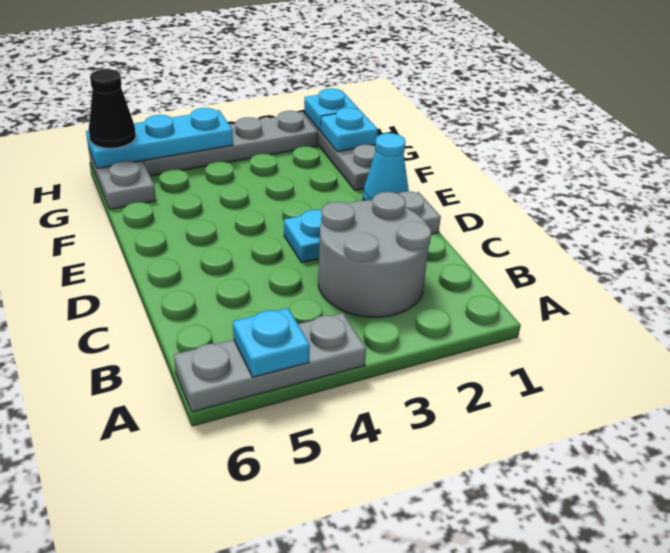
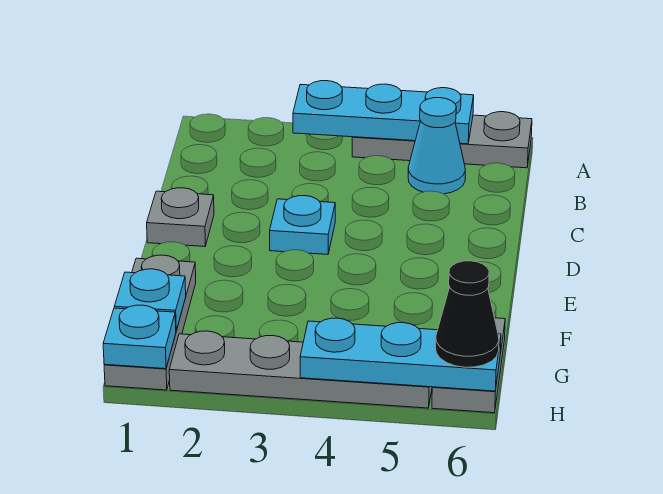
cyan 1x1 plate [233,308,310,377] -> cyan 1x3 plate [293,81,474,144]
grey 2x2 round brick [318,192,431,317] -> none
cyan 1x1 cone [363,133,409,201] -> cyan 1x1 cone moved to [408,98,465,194]

